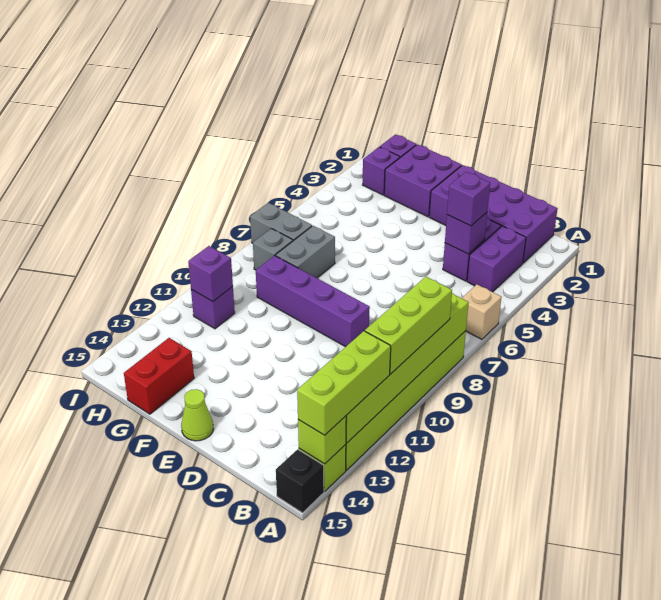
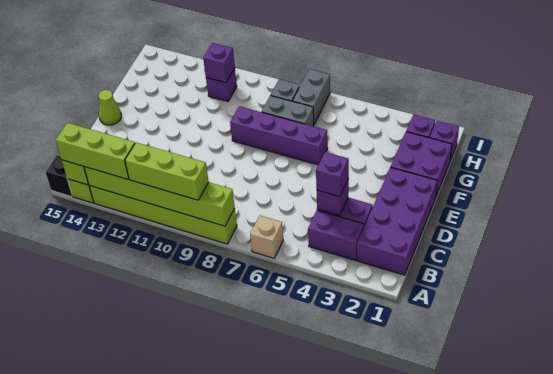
purple 1x4 brick [256,256,370,347] -> purple 1x4 brick turned to [230,106,328,165]
red 1x2 brick [124,338,194,414] -> none

